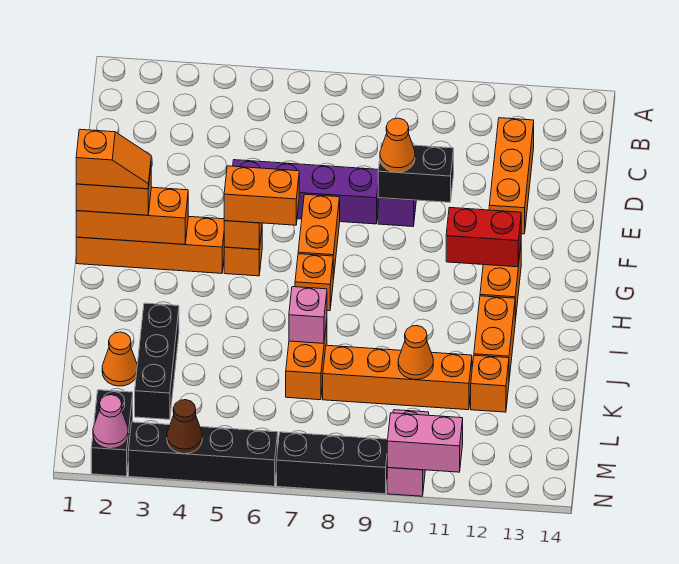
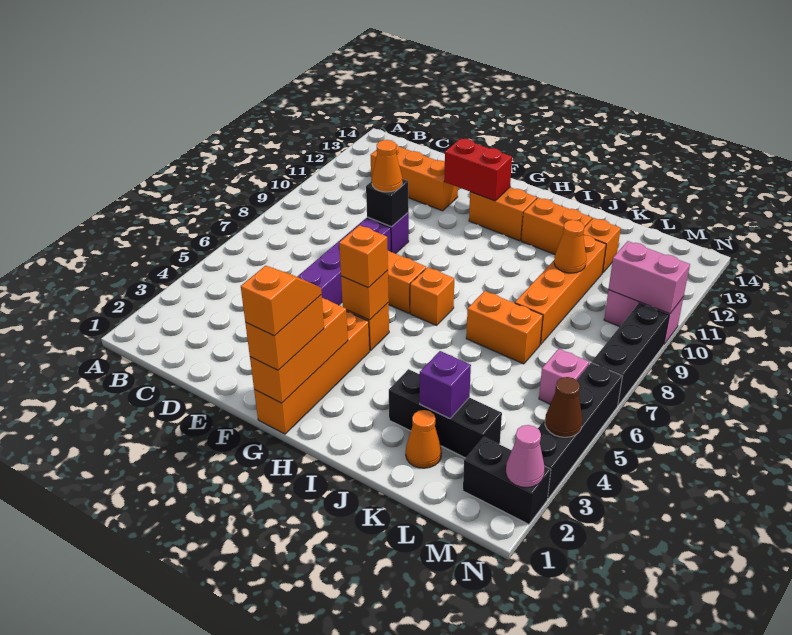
black 1x2 brick [378,143,454,202] -> black 1x1 brick [366,179,409,227]
orange 1x2 brick [224,166,299,225] -> orange 1x1 brick [339,225,388,288]
red 1x2 brick [446,207,521,267] -> red 1x2 brick turned to [444,138,512,201]
pink 1x1 brick [289,287,327,343] -> pink 1x1 brick moved to [539,349,589,404]
none -> purple 1x1 brick [420,351,471,419]
pink 1x2 brick [387,413,463,472] -> pink 1x2 brick turned to [608,241,690,314]

